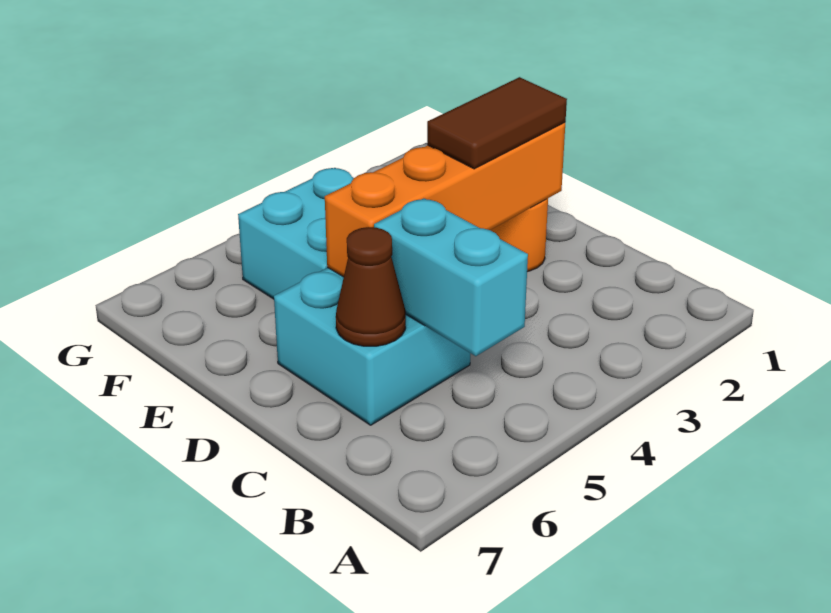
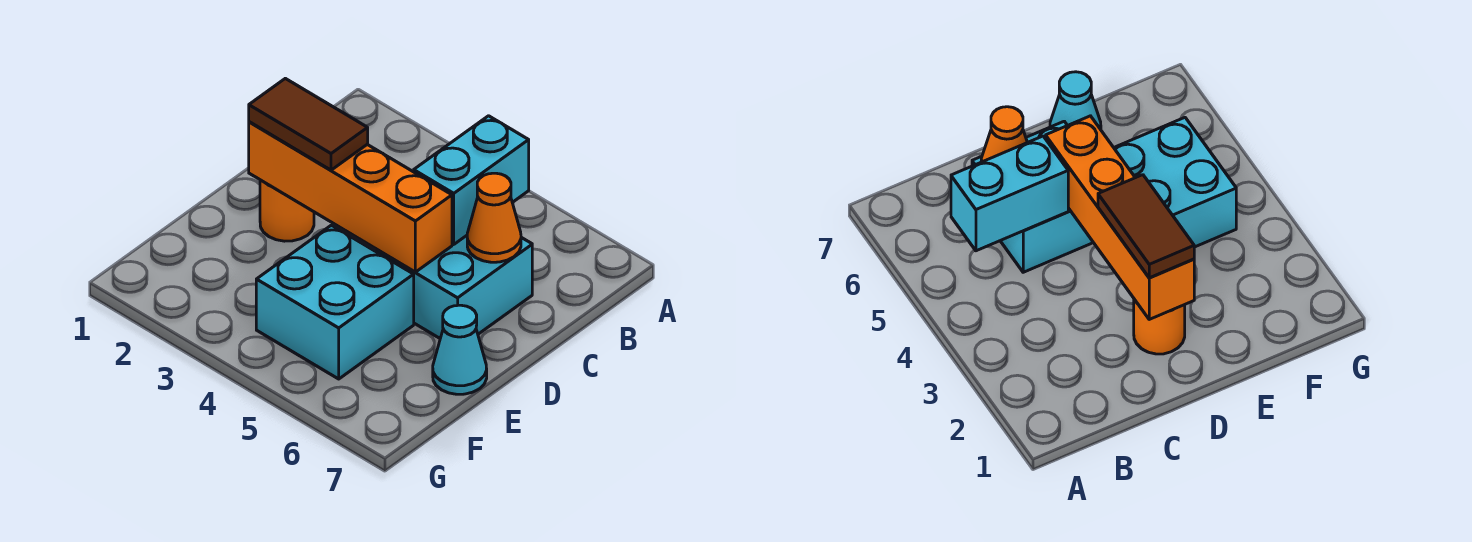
brown 1x1 cone [336,227,406,346] -> orange 1x1 cone [467,173,521,262]
none -> cyan 1x1 cone [433,305,487,394]

